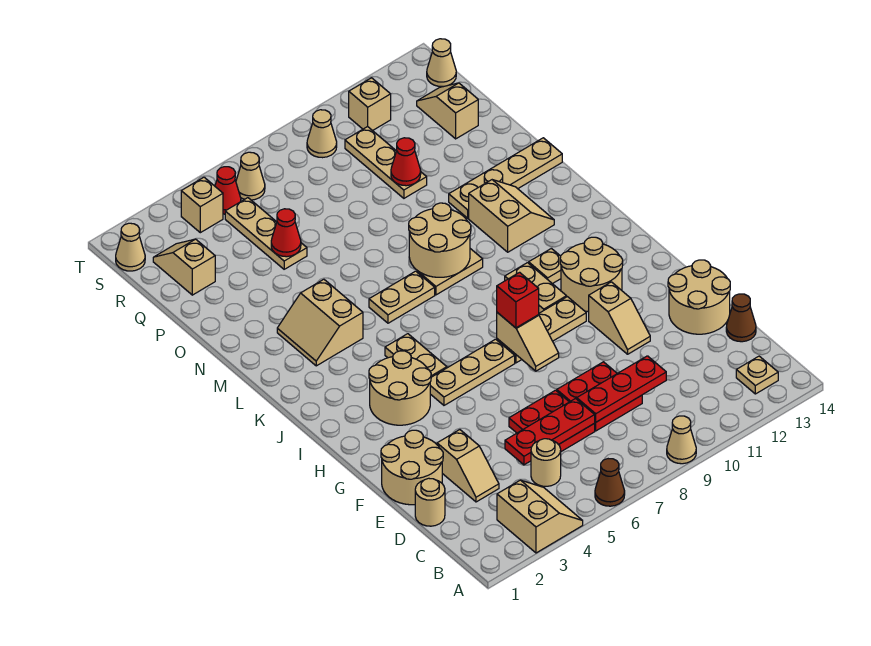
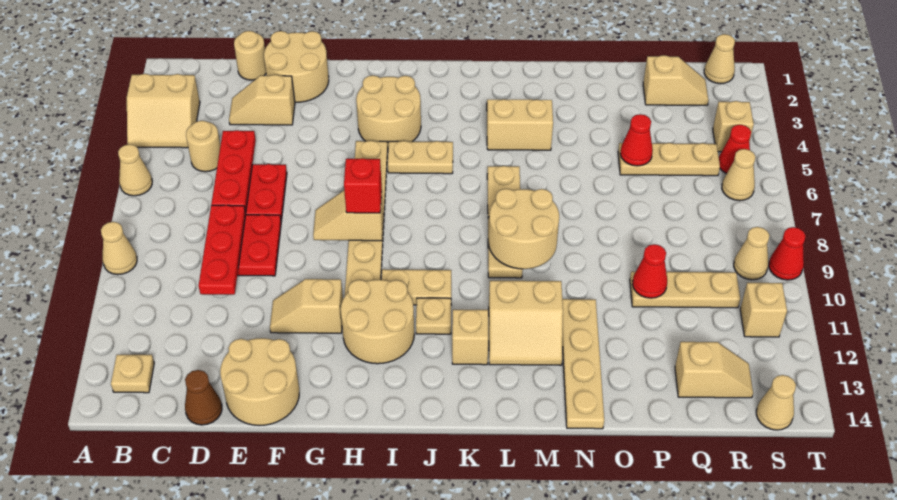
brown 1x1 cone [595,459,625,506] -> tan 1x1 cone [118,144,152,196]
none -> tan 1x1 brick [452,310,488,365]
none -> red 1x1 cone [769,227,806,280]

